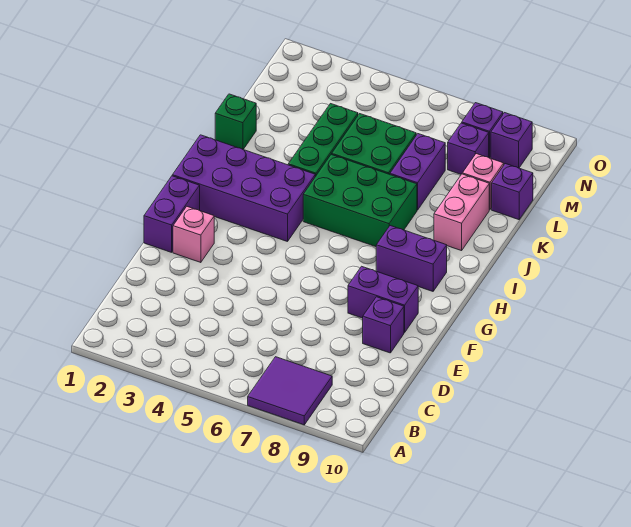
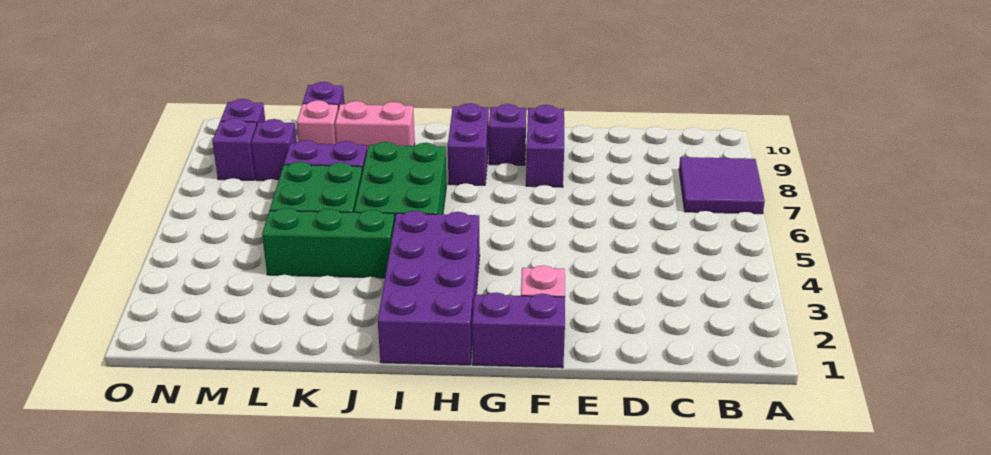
purple 1x1 brick [363,297,404,353] -> purple 1x1 brick moved to [489,104,526,165]
green 1x1 brick [215,94,256,149] -> none

